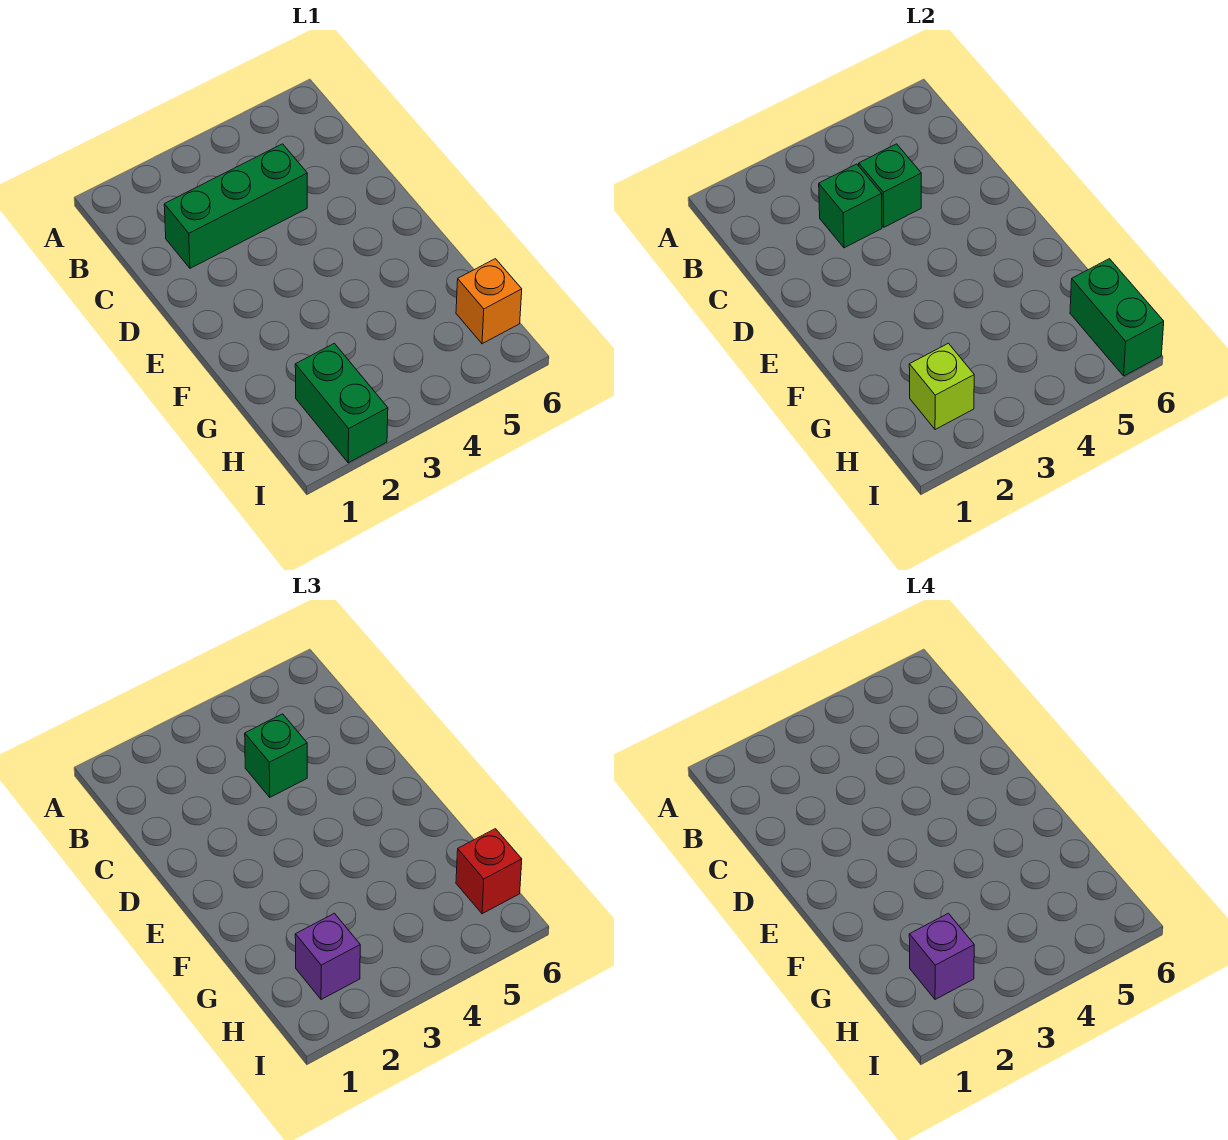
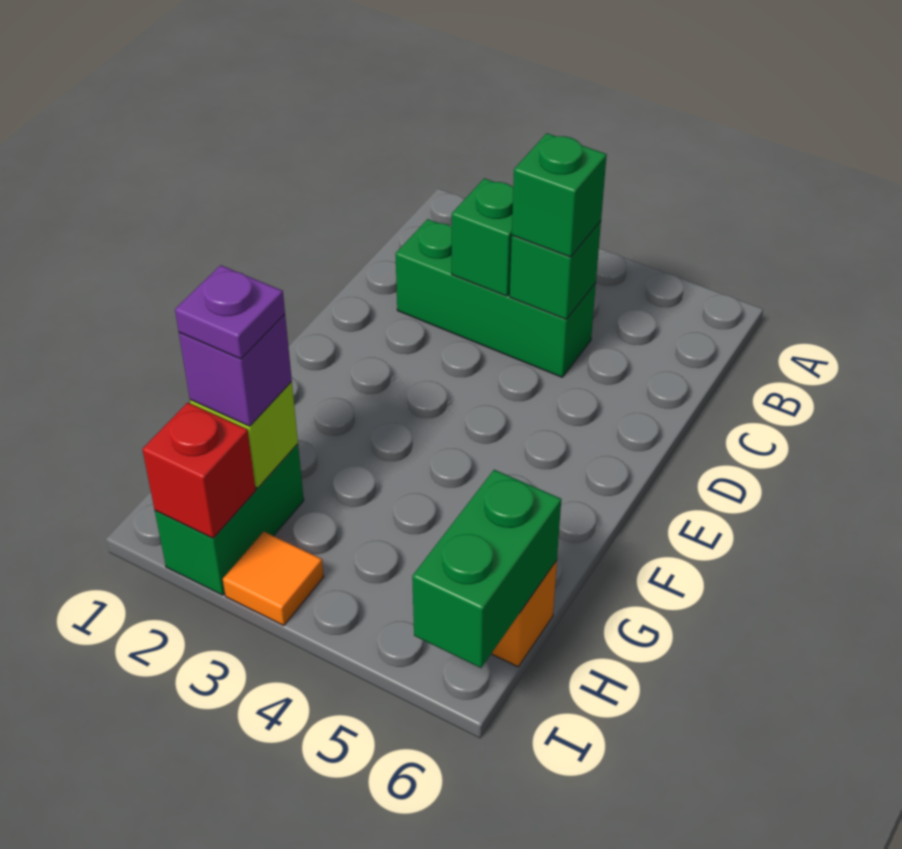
purple 1x1 brick [909,913,974,1000] -> purple 1x1 plate [175,265,285,359]
red 1x1 brick [456,829,522,914] -> red 1x1 brick moved to [142,403,256,538]
none -> orange 1x1 tile [223,532,324,625]

